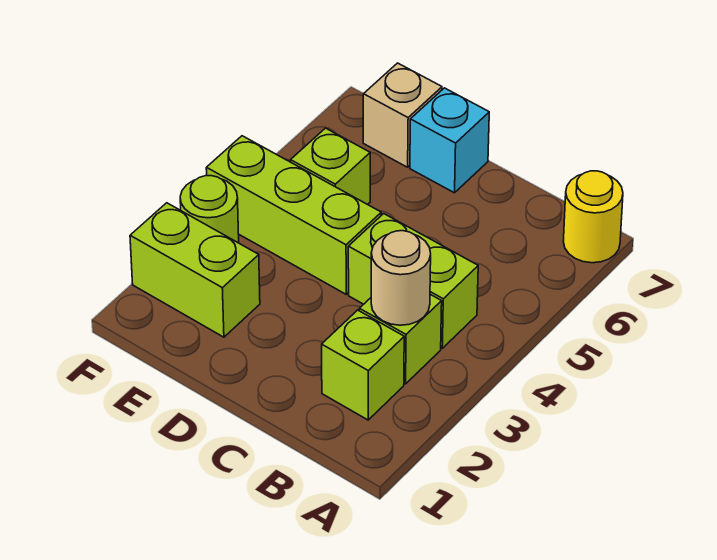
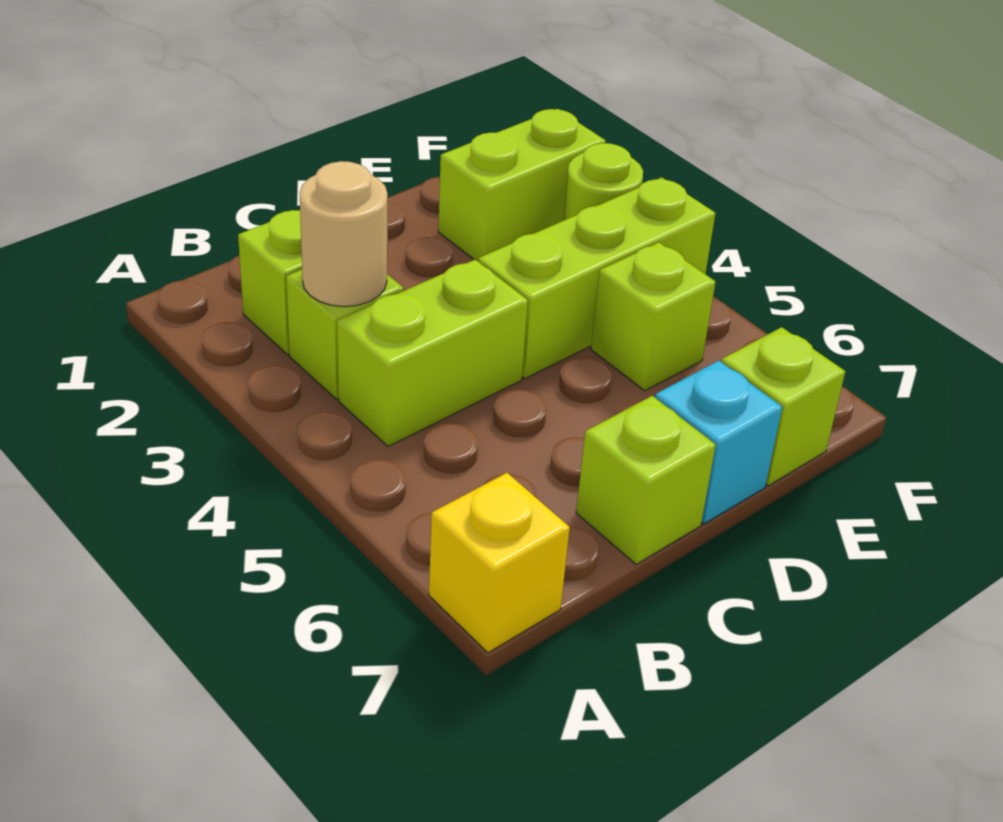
yellow 1x1 round brick [563,171,623,263] -> yellow 1x1 brick [429,473,570,653]
none -> lime 1x1 brick [576,396,716,564]
tan 1x1 brick [363,63,442,167] -> lime 1x1 brick [721,327,845,486]

